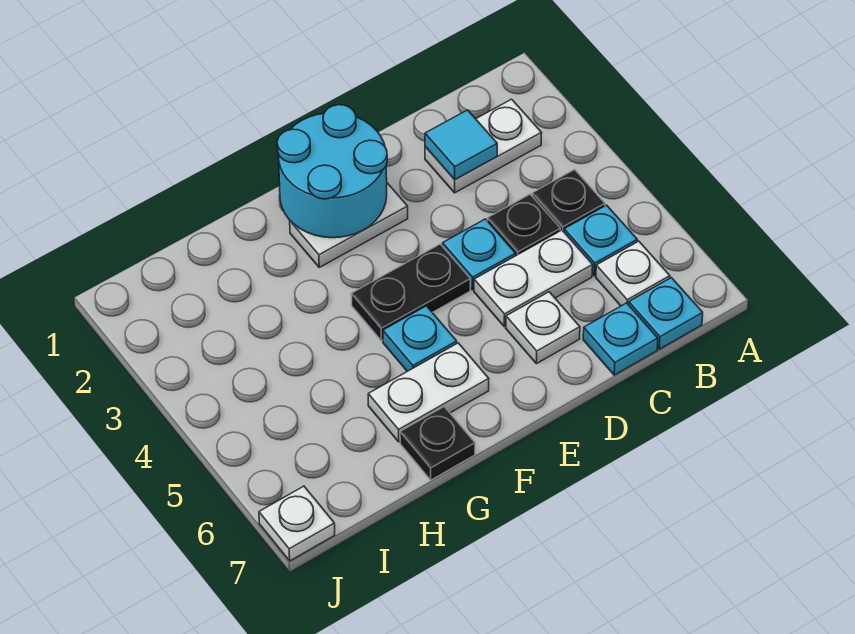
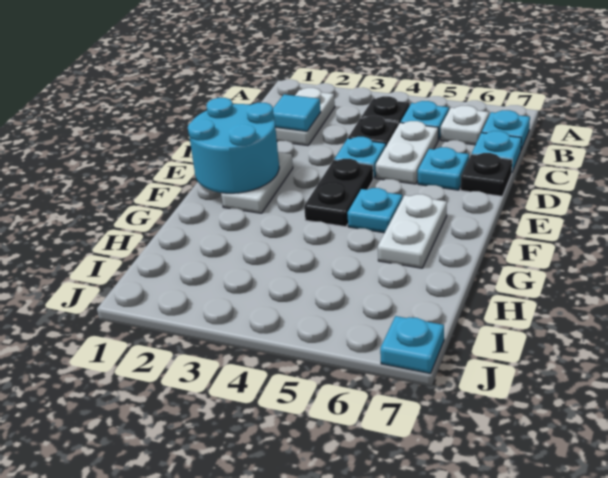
white 1x1 plate [506,292,580,364] -> cyan 1x1 plate [418,147,469,190]
black 1x1 plate [400,407,475,480] -> black 1x1 plate moved to [461,153,512,196]
white 1x1 plate [259,486,335,561] -> cyan 1x1 plate [380,316,444,374]

